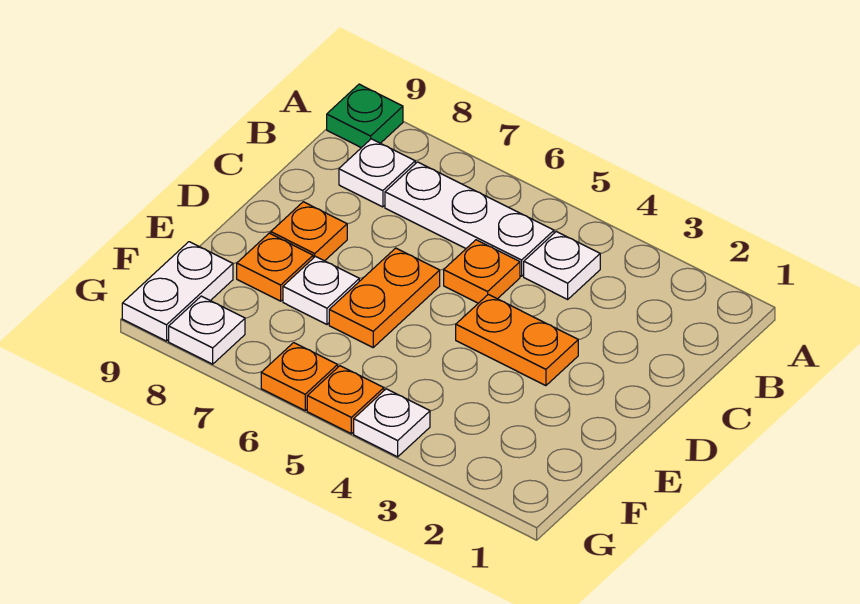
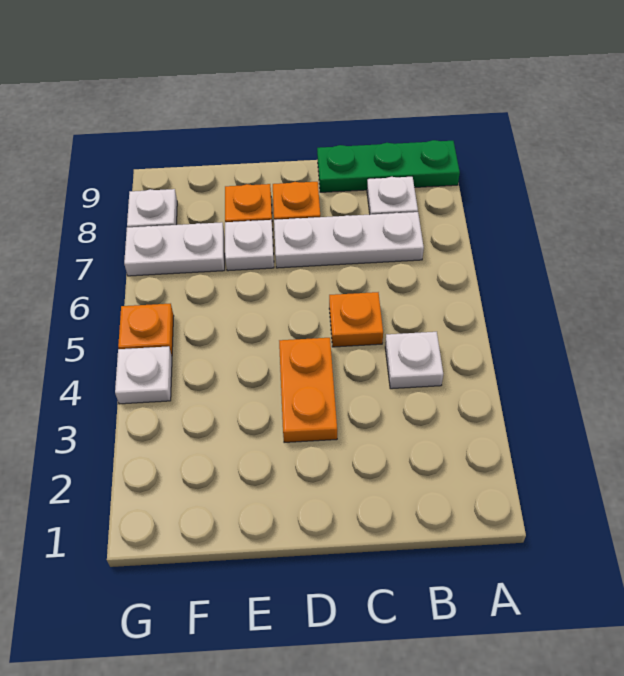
green 1x1 plate [327,84,403,148] -> green 1x3 plate [317,140,460,192]
white 1x3 plate [385,162,554,276] -> white 1x3 plate turned to [274,212,424,268]
orange 1x2 plate [329,248,440,347] -> none
white 1x2 plate [122,242,233,341] -> white 1x2 plate moved to [124,222,225,276]
orange 1x1 plate [261,343,338,410] -> none

